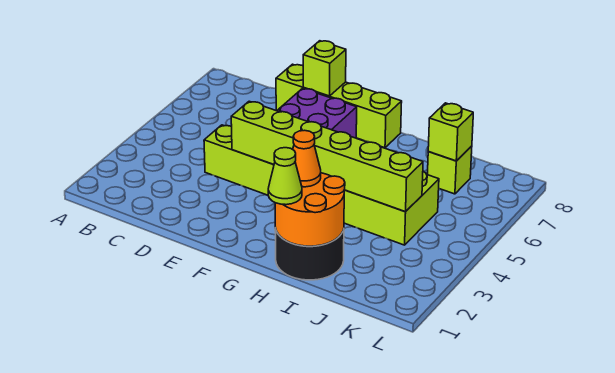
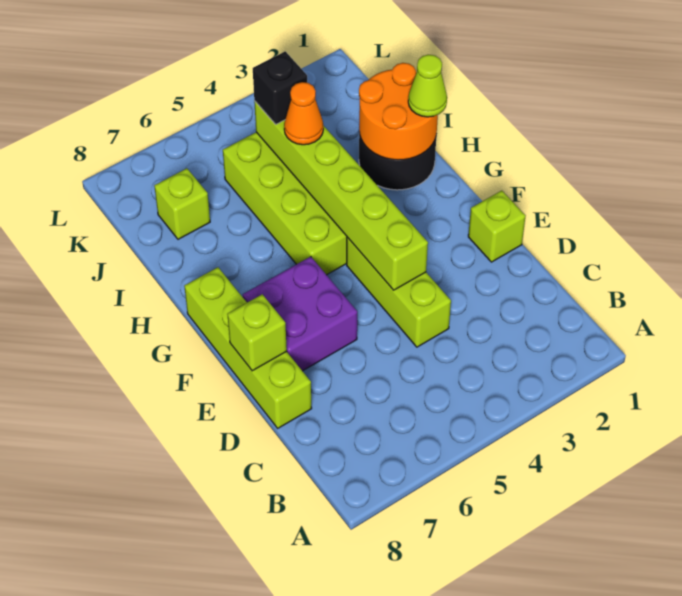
orange 1x1 cone [293,130,321,187] -> orange 1x1 cone moved to [284,82,323,145]
none -> black 1x1 brick [253,51,307,124]
lime 1x1 brick [428,103,473,161] -> lime 1x1 brick moved to [468,191,526,262]

